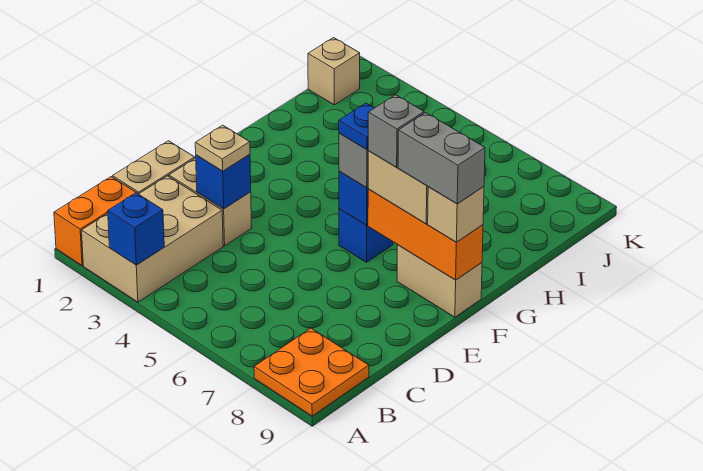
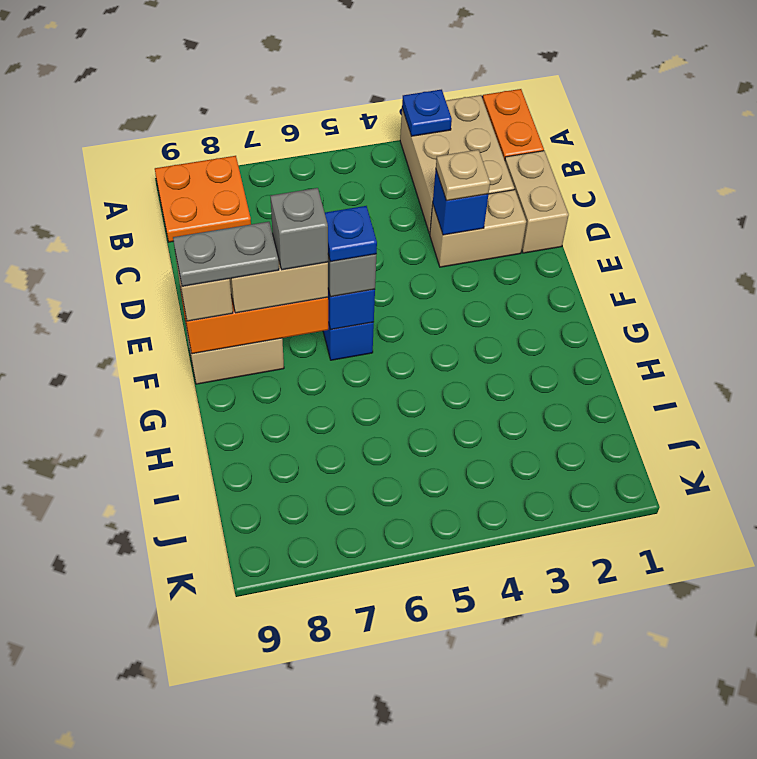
blue 1x1 brick [108,193,164,265] -> blue 1x1 plate [402,90,452,136]
grey 1x2 brick [398,112,485,204] -> grey 1x2 plate [173,222,279,286]
tan 1x1 brick [308,38,360,105] -> none

